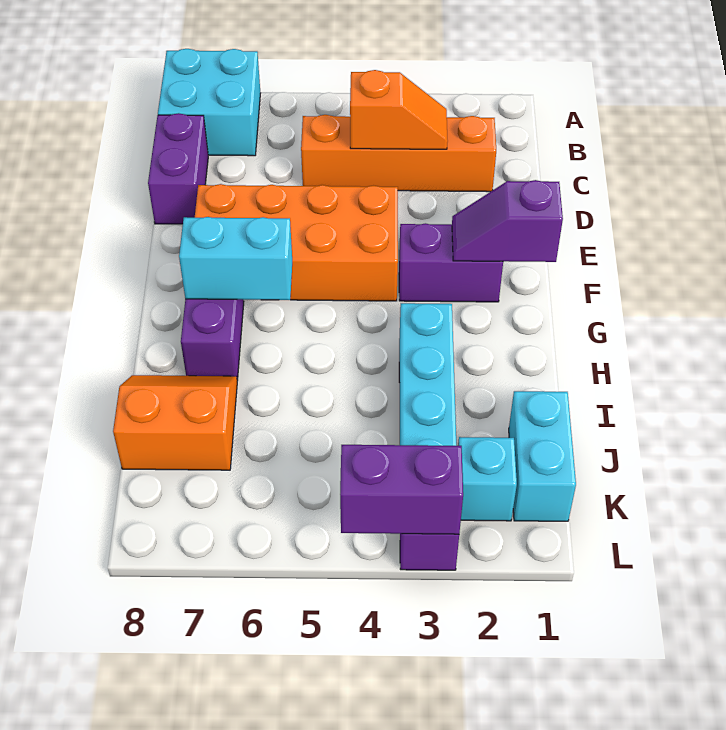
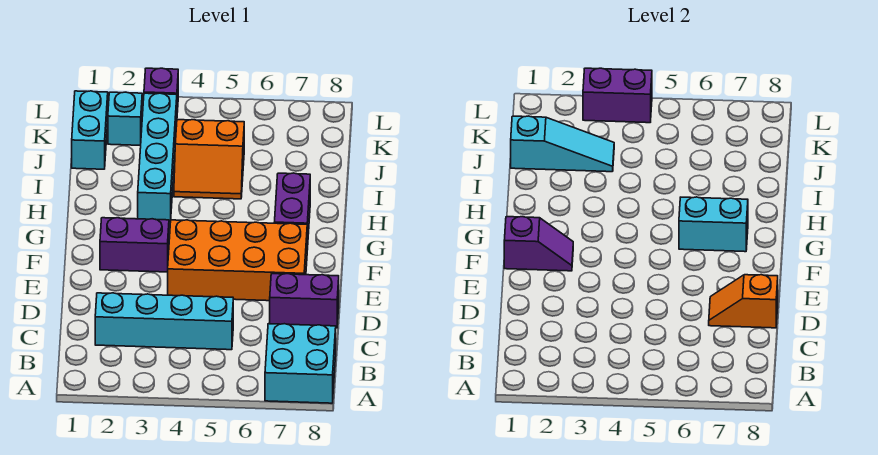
orange 1x4 brick [301,115,496,192] -> cyan 1x4 brick [95,293,233,350]
orange 1x2 slope [350,70,448,149] -> orange 1x2 slope moved to [709,275,778,328]
purple 1x2 brick [148,113,208,224] -> purple 1x2 brick turned to [270,274,339,328]
orange 2x2 slope [113,375,237,470] -> orange 2x2 slope moved to [174,120,244,199]
none -> cyan 1x3 slope [511,116,614,172]

